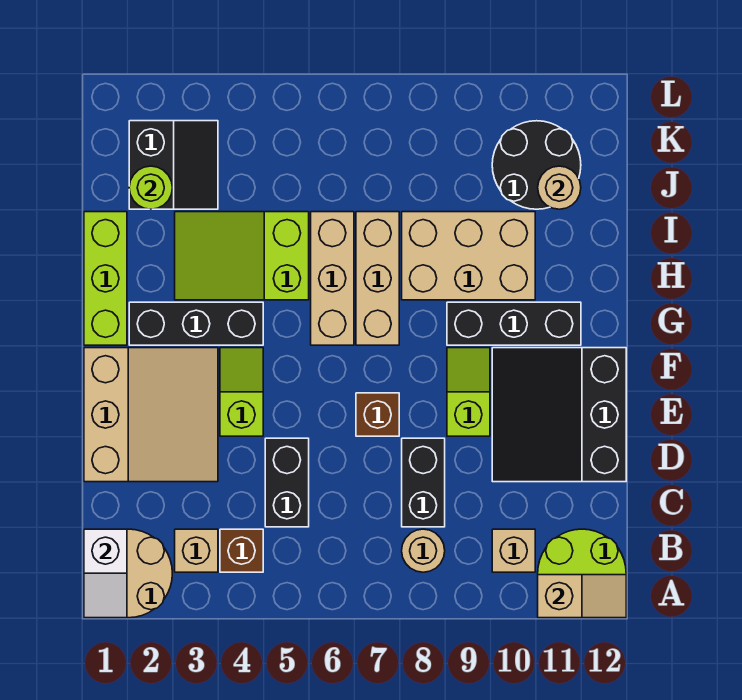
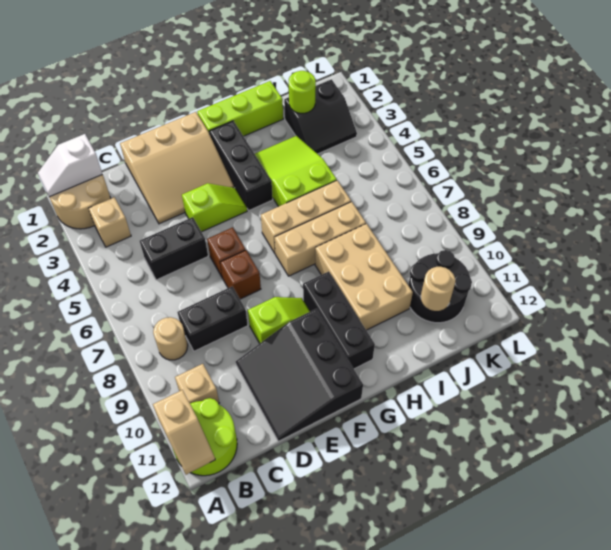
brown 1x1 brick [220,529,263,572] -> brown 1x1 brick moved to [207,227,246,278]
black 3x3 slope [492,348,626,482] -> black 3x3 slope turned to [236,309,363,441]

